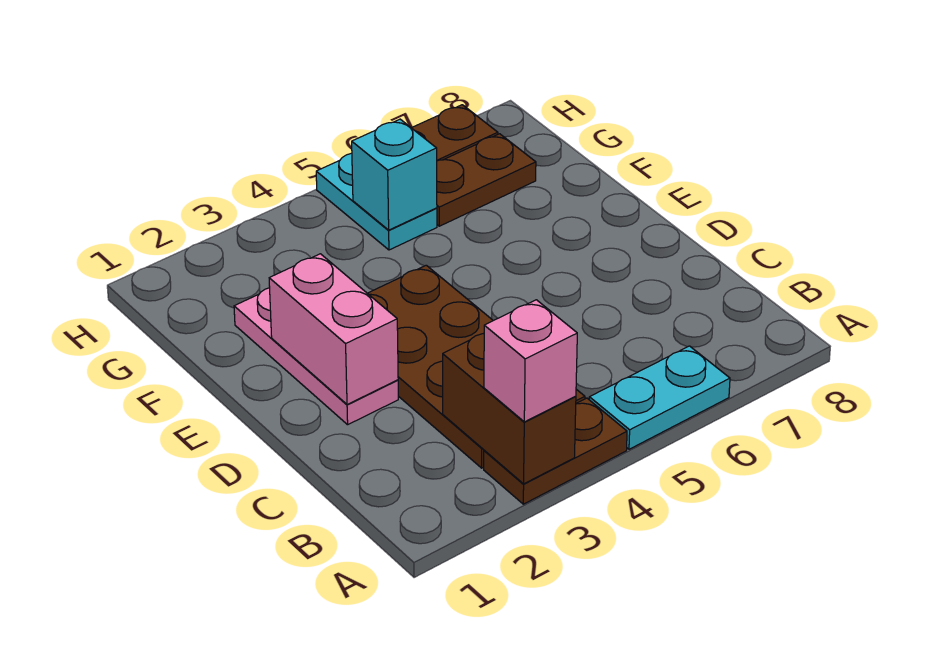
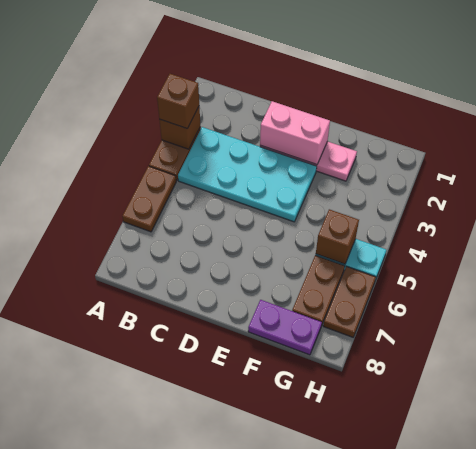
brown 1x2 brick [443,334,576,484] -> brown 1x1 brick [159,107,200,149]
pink 1x1 brick [484,300,577,422] -> brown 1x1 brick [157,74,199,128]
cyan 1x2 plate [589,346,730,449] -> brown 1x2 plate [123,166,176,232]
brown 2x4 plate [368,265,585,468] -> cyan 2x4 plate [178,127,317,222]
none -> purple 1x2 plate [248,300,322,355]
cyan 1x1 brick [352,119,437,230] -> brown 1x1 brick [316,209,359,264]

